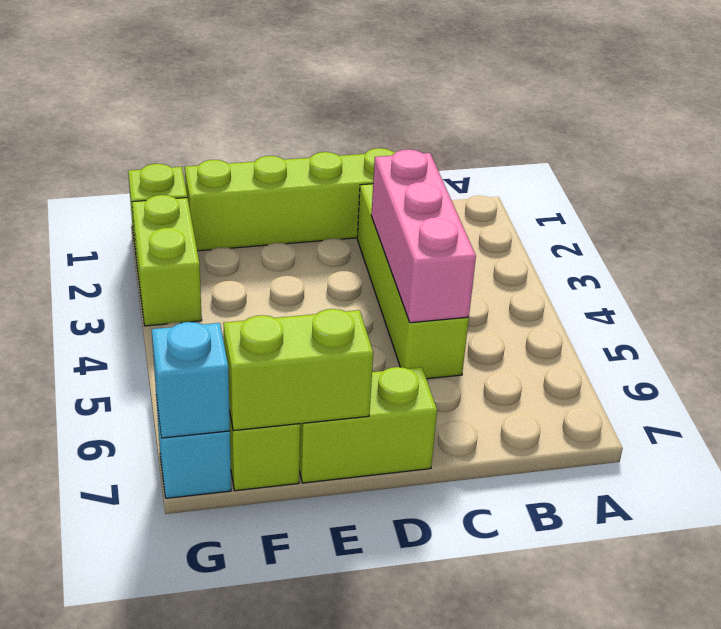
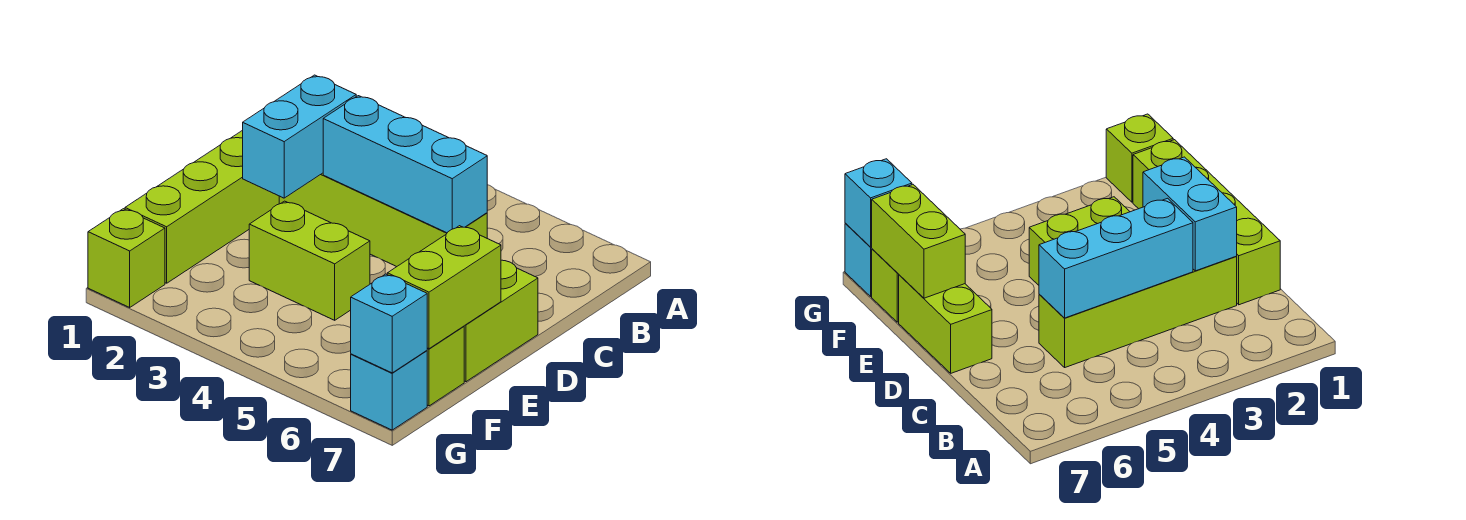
none -> cyan 1x2 brick [243,75,356,198]
pink 1x3 brick [371,149,476,323] -> cyan 1x3 brick [323,96,487,233]
lime 1x2 brick [132,195,202,326] -> lime 1x2 brick moved to [249,201,370,320]

